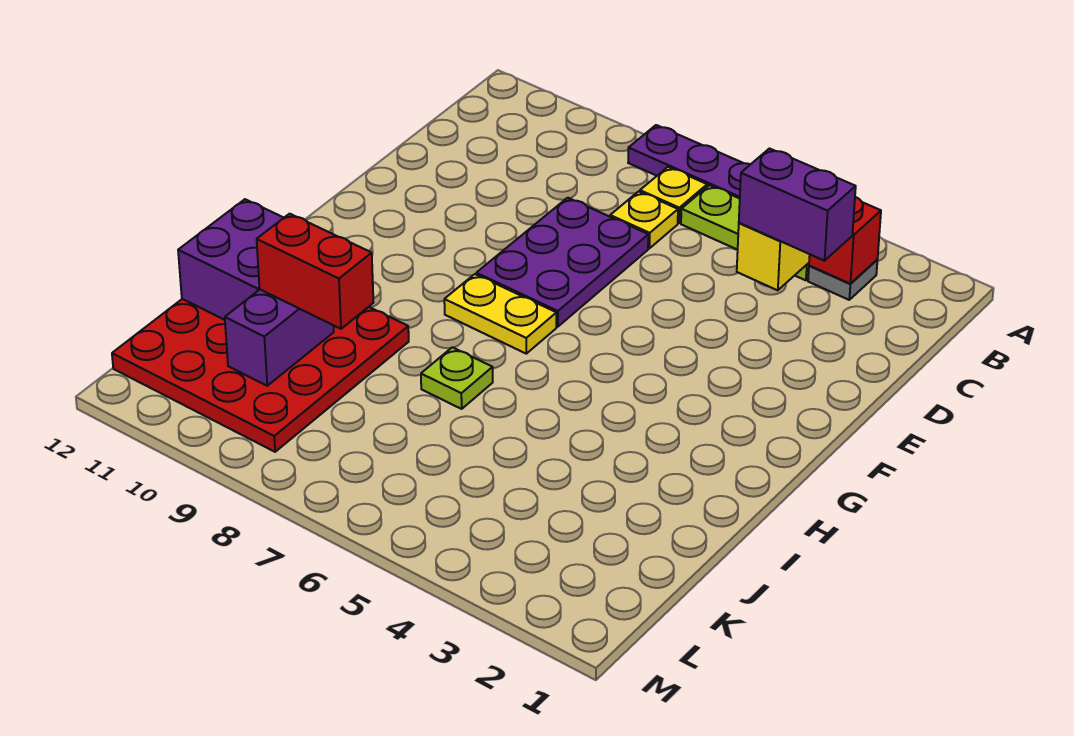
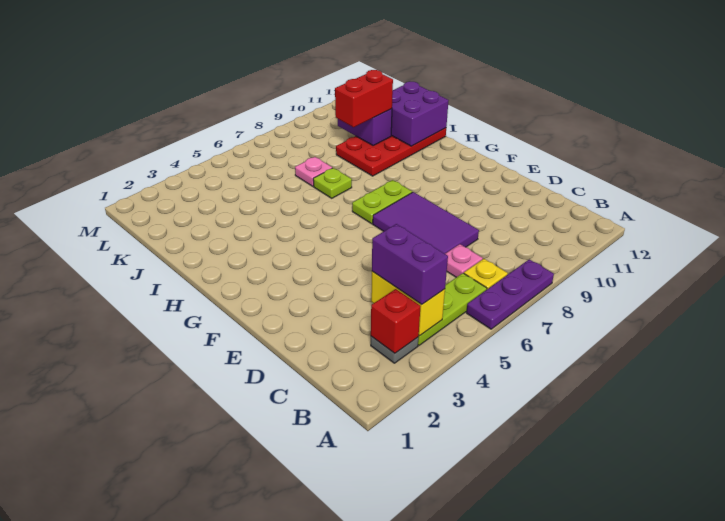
purple 1x2 brick [739,149,856,261] -> purple 1x2 brick turned to [372,224,448,304]
yellow 1x1 plate [610,191,678,248] -> pink 1x1 plate [445,244,483,277]
purple 2x3 plate [476,198,648,327] -> purple 2x3 tile [373,192,479,254]
yellow 1x2 plate [444,274,556,354] -> lime 1x2 plate [352,180,412,224]
red 4x4 plate [112,299,409,452] -> red 2x4 plate [336,128,446,176]
none -> pink 1x1 plate [295,157,332,186]

